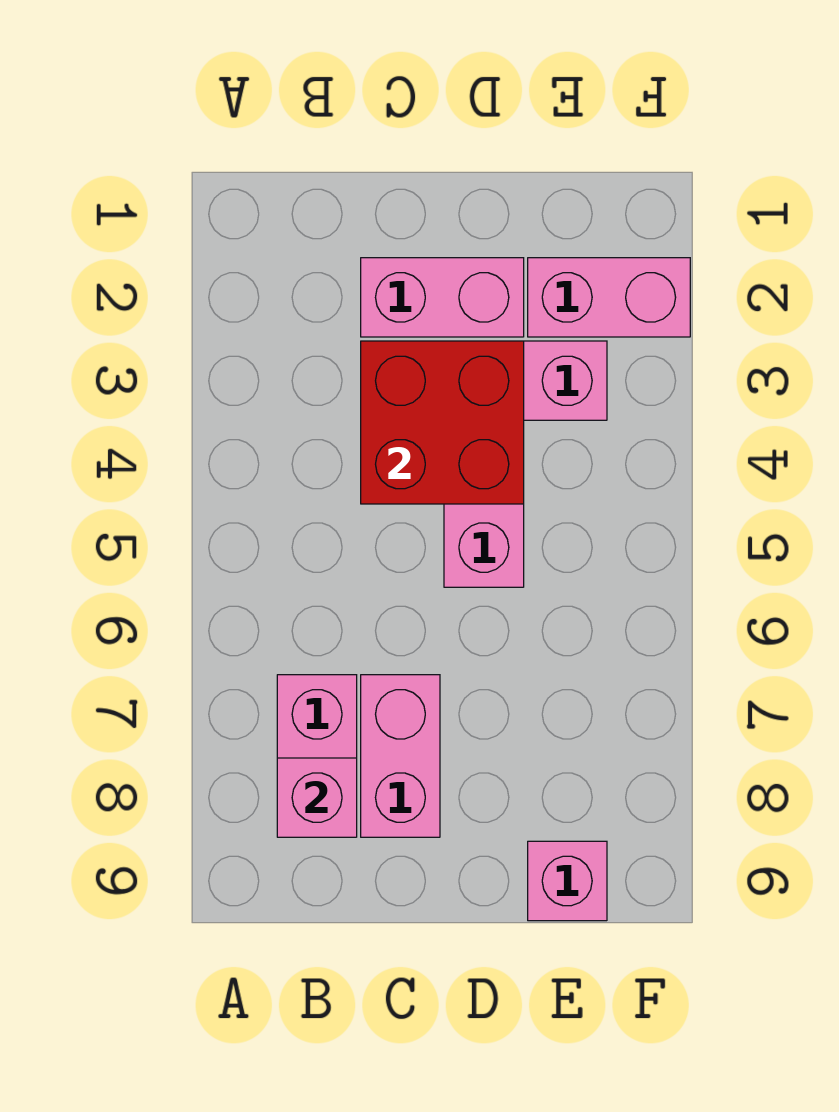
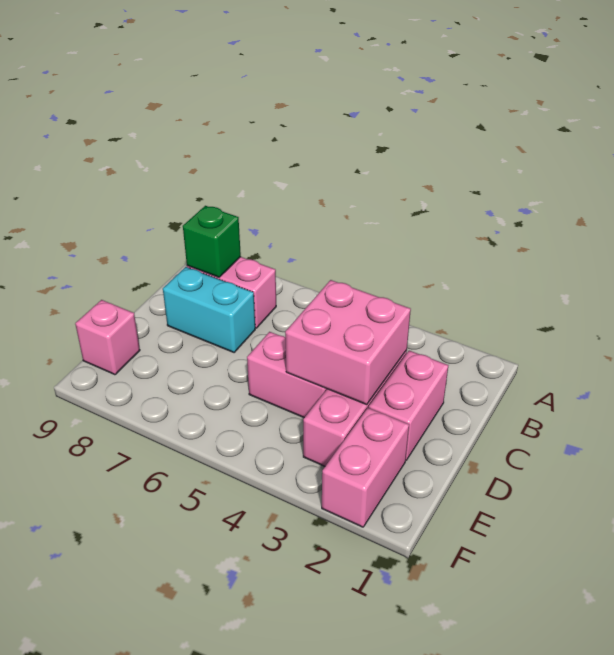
pink 1x1 brick [277,758,357,837] -> green 1x1 brick [183,206,241,277]
red 2x2 brick [361,341,524,504] -> pink 2x2 brick [285,280,411,405]
pink 1x2 brick [361,675,440,837] -> cyan 1x2 brick [163,267,255,352]

